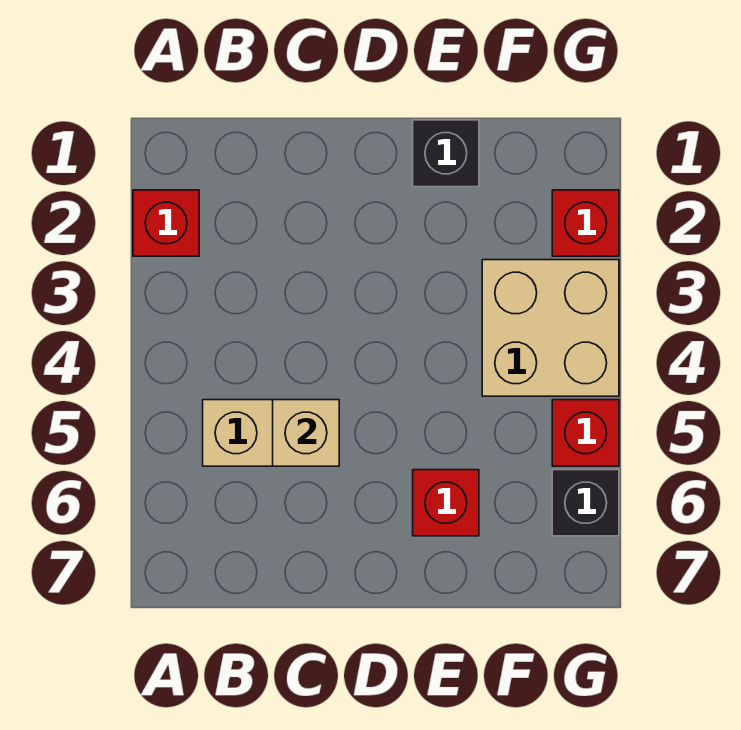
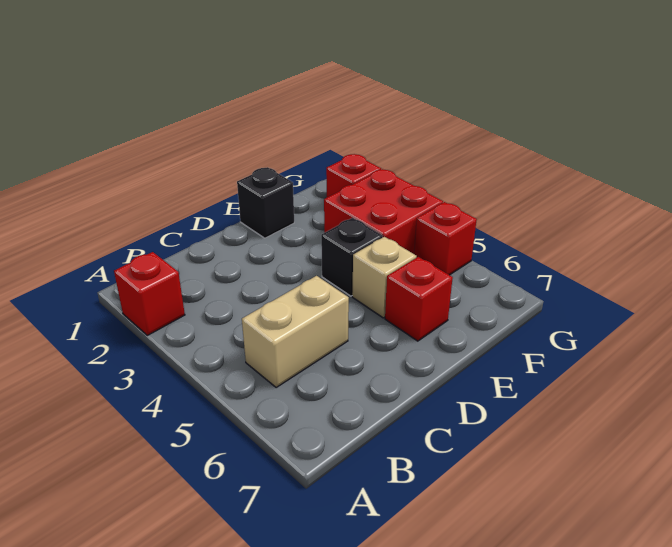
tan 1x1 brick [273,400,339,466] -> tan 1x1 brick moved to [352,237,417,318]
tan 2x2 brick [482,260,619,396] -> red 2x2 brick [324,169,443,254]
black 1x1 brick [552,470,619,536] -> black 1x1 brick moved to [321,218,383,296]

